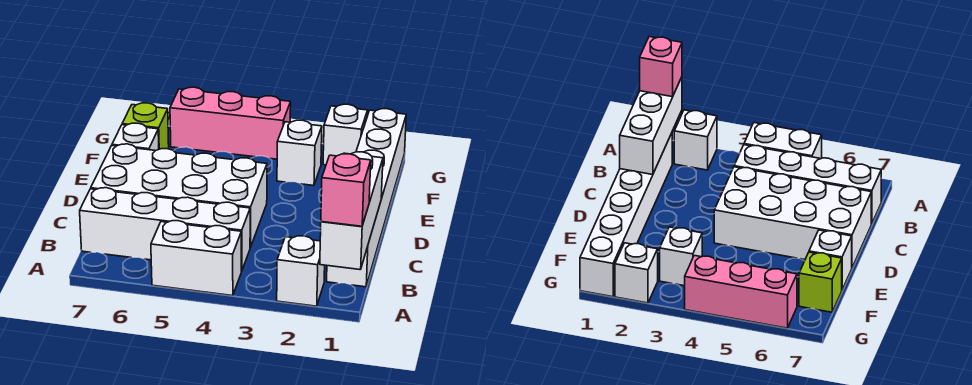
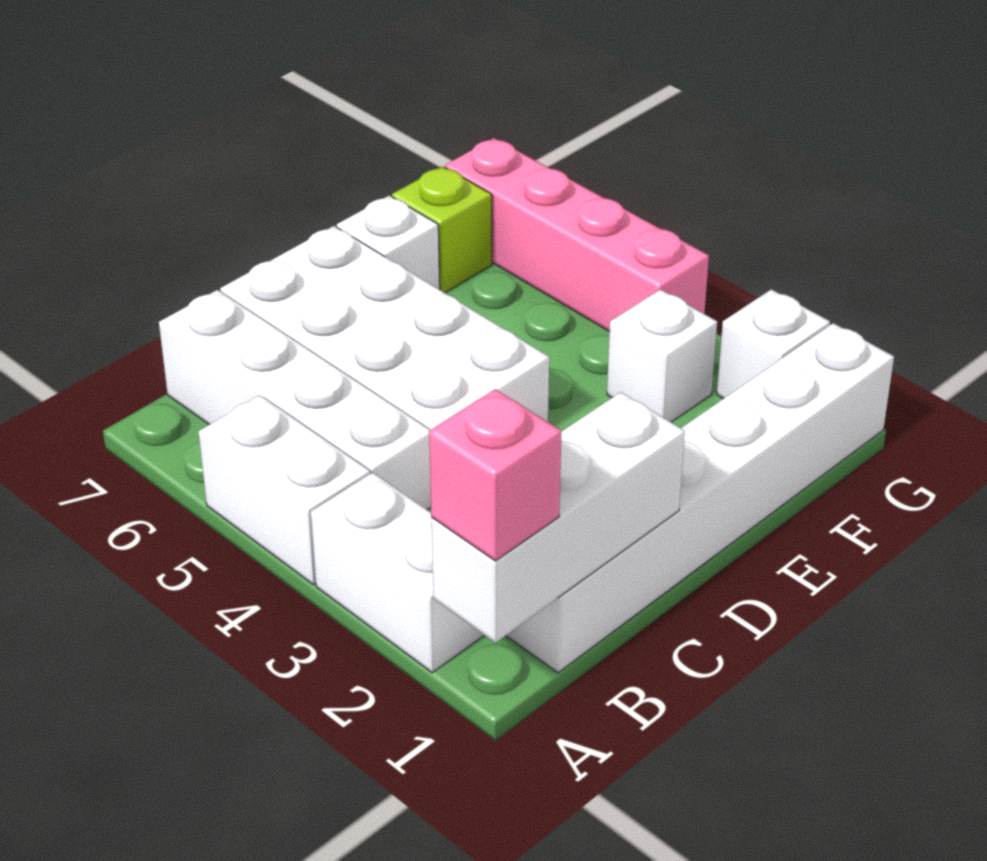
white 1x1 brick [277,236,325,306] -> white 1x2 brick [311,473,484,673]
pink 1x3 brick [170,87,291,159] -> pink 1x4 brick [445,138,709,332]

